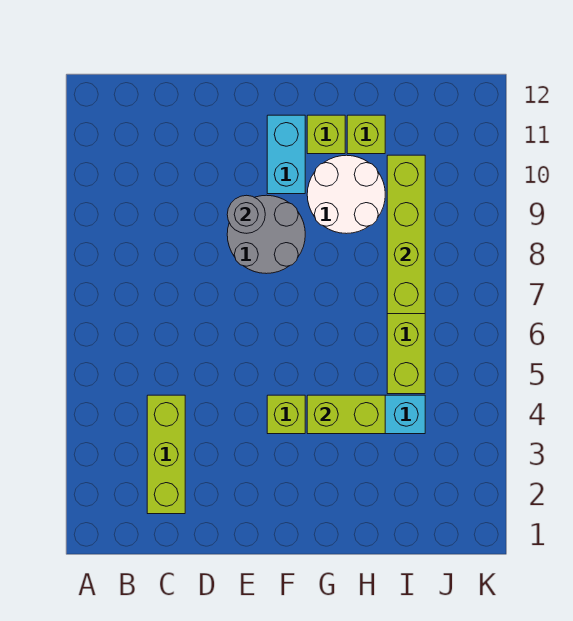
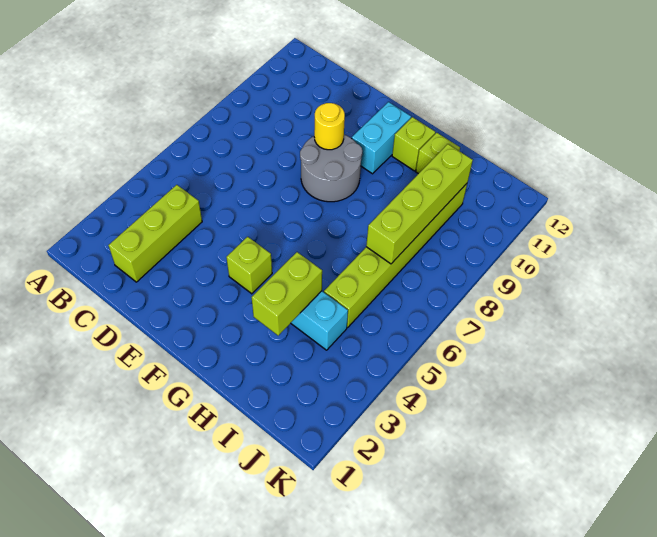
grey 1x1 round brick [227,195,265,233] -> yellow 1x1 round brick [314,103,345,150]
lime 1x2 brick [307,395,385,434] -> lime 1x2 brick turned to [252,252,322,335]
white 2x2 round brick [307,155,385,234] -> none

